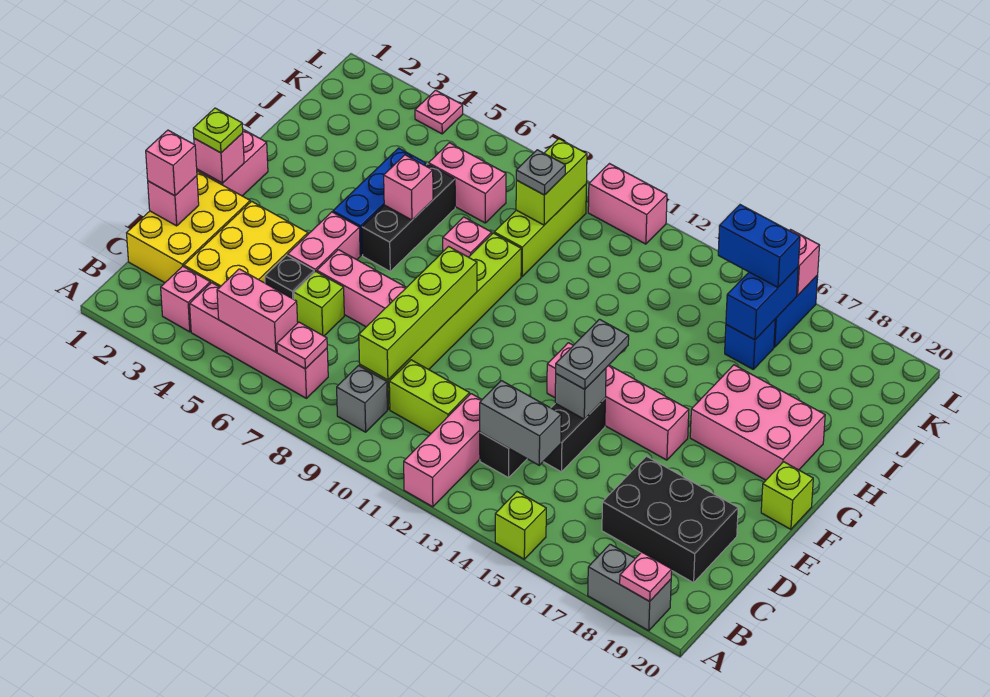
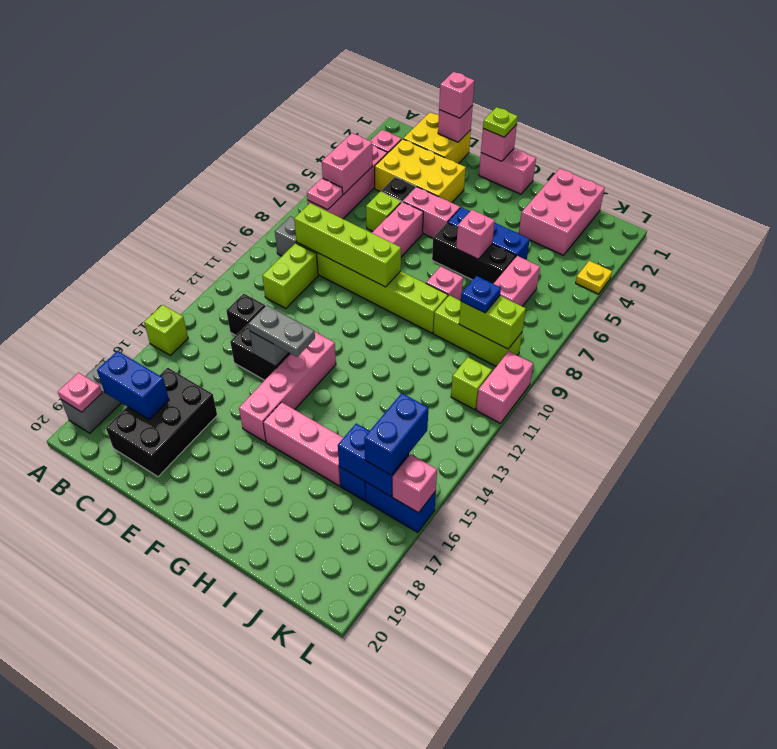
pink 1x3 brick [404,394,482,507] -> pink 1x3 brick moved to [263,402,343,486]
none -> blue 1x2 brick [97,351,169,420]
yellow 2x3 brick [127,171,250,283] -> yellow 2x2 brick [403,112,471,164]
grey 1x2 brick [480,381,561,465] -> none
lime 1x1 brick [761,462,813,529] -> lime 1x1 brick moved to [451,357,492,410]
pink 2x3 brick [690,365,825,480] -> pink 2x3 brick moved to [519,168,605,255]
grey 1x1 plate [516,150,565,195] -> blue 1x1 plate [461,276,501,313]
pink 1x1 plate [415,90,463,134] -> yellow 1x1 plate [576,261,612,294]

